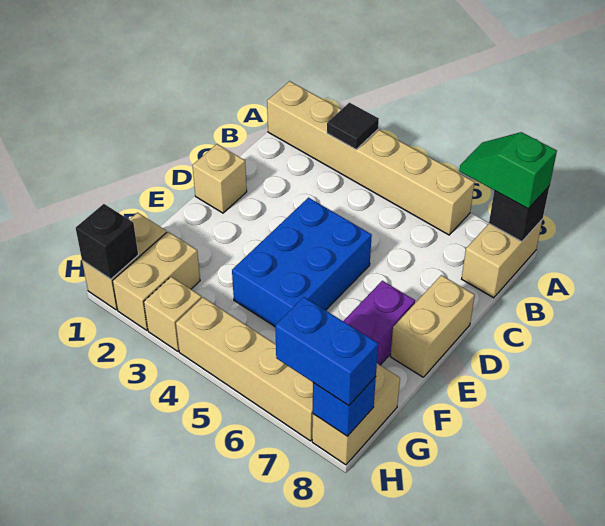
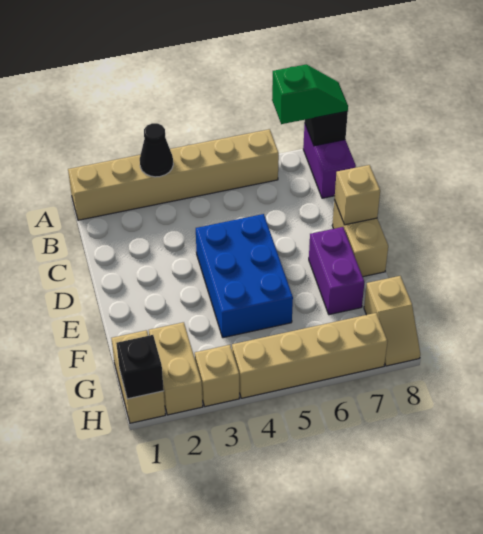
black 1x1 tile [327,103,379,149] -> black 1x1 cone [140,123,173,177]
green 1x2 slope [459,132,557,209] -> green 1x2 slope turned to [272,64,348,124]
tan 1x2 brick [462,220,542,298] -> purple 1x2 brick [303,125,356,198]
tan 1x1 brick [192,144,247,213] -> tan 1x1 brick moved to [334,165,380,225]
tan 1x2 brick [312,364,400,465] -> tan 1x2 slope [364,276,420,366]
blue 1x2 brick [275,297,378,406] -> none
blue 1x1 brick [313,377,376,436] -> none

